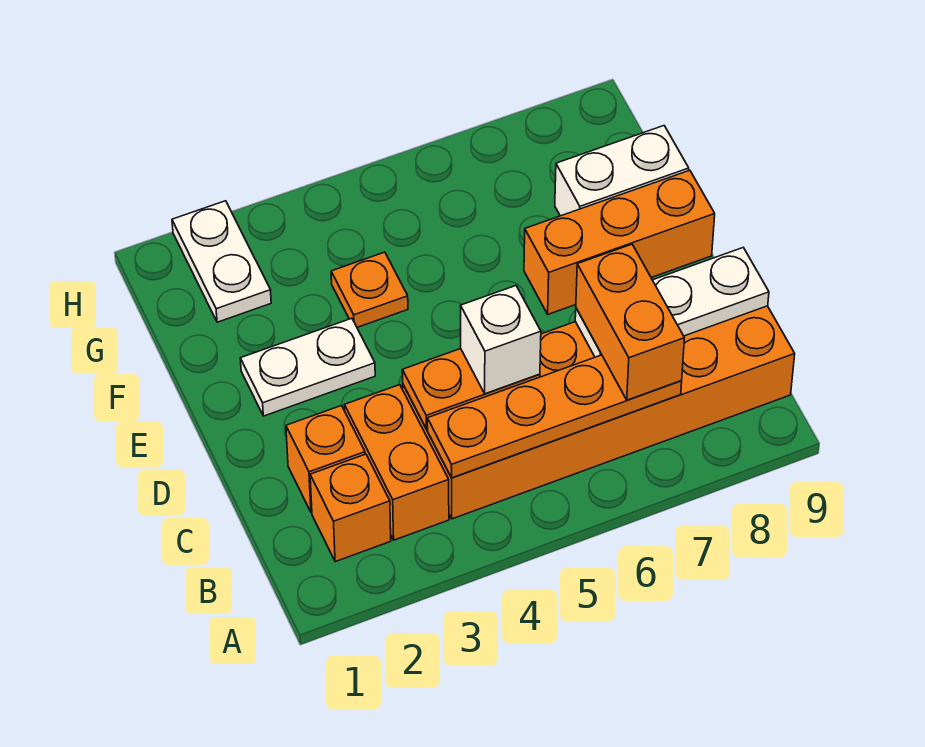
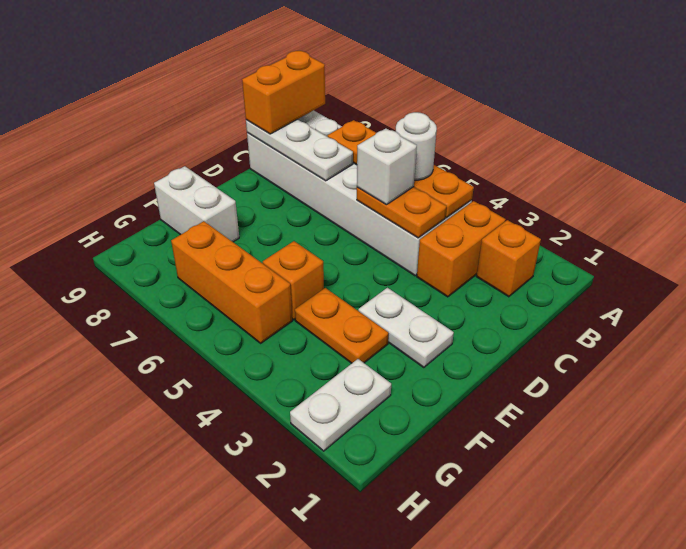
orange 2x6 brick [403,306,795,519] -> white 2x6 brick [247,110,472,276]
none -> white 1x1 round brick [396,112,437,180]
orange 1x2 brick [576,244,684,400] -> orange 1x2 brick moved to [242,51,325,134]
orange 1x1 brick [286,406,365,512] -> orange 1x1 brick moved to [263,241,324,320]
orange 1x3 brick [524,170,715,314] -> orange 1x3 brick moved to [171,221,292,343]
orange 1x1 plate [331,252,408,327] -> orange 1x2 plate [295,288,388,363]

